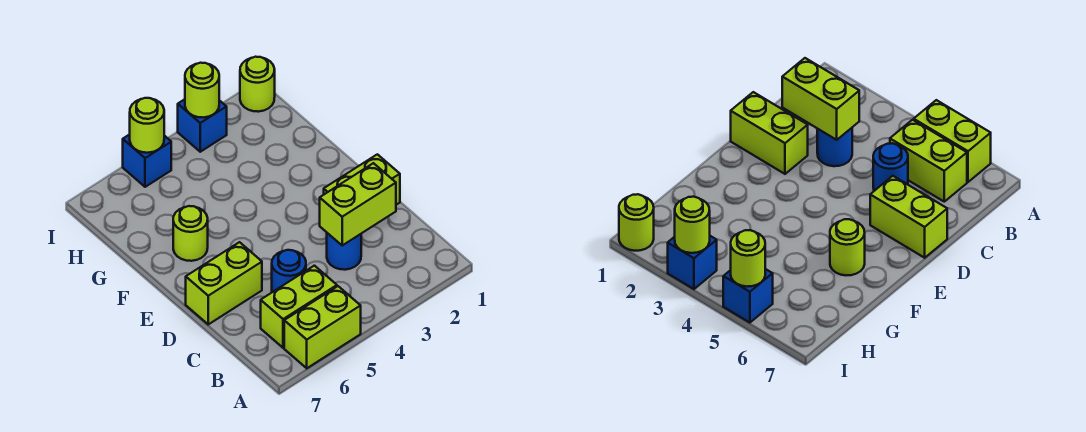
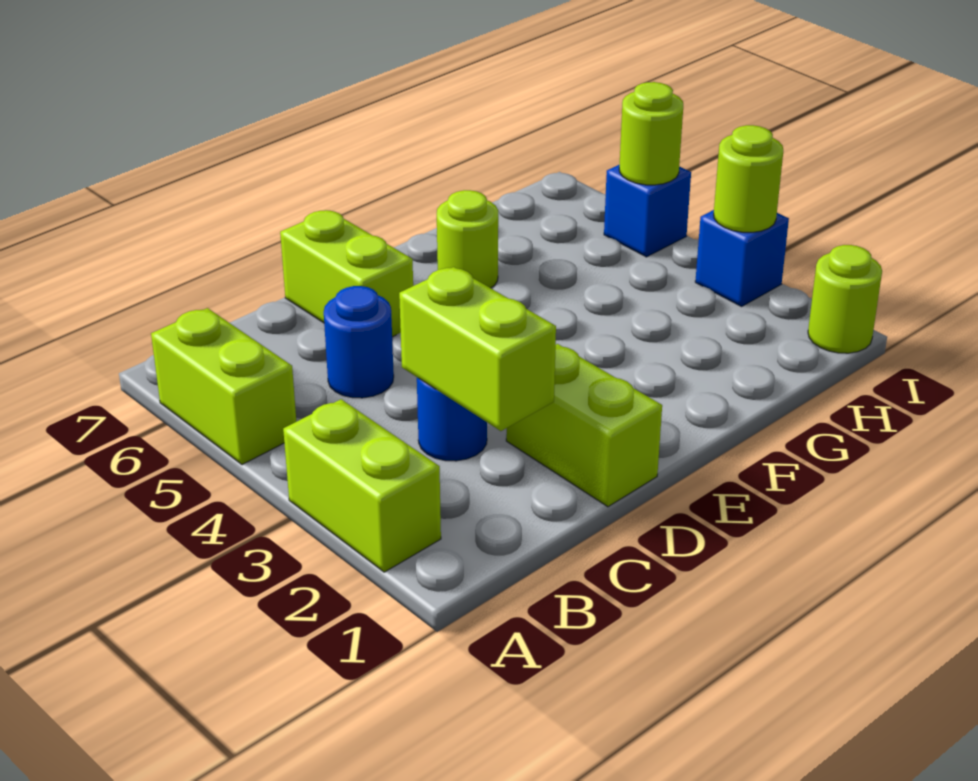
lime 1x2 brick [261,266,337,348] -> lime 1x2 brick moved to [283,399,441,572]

